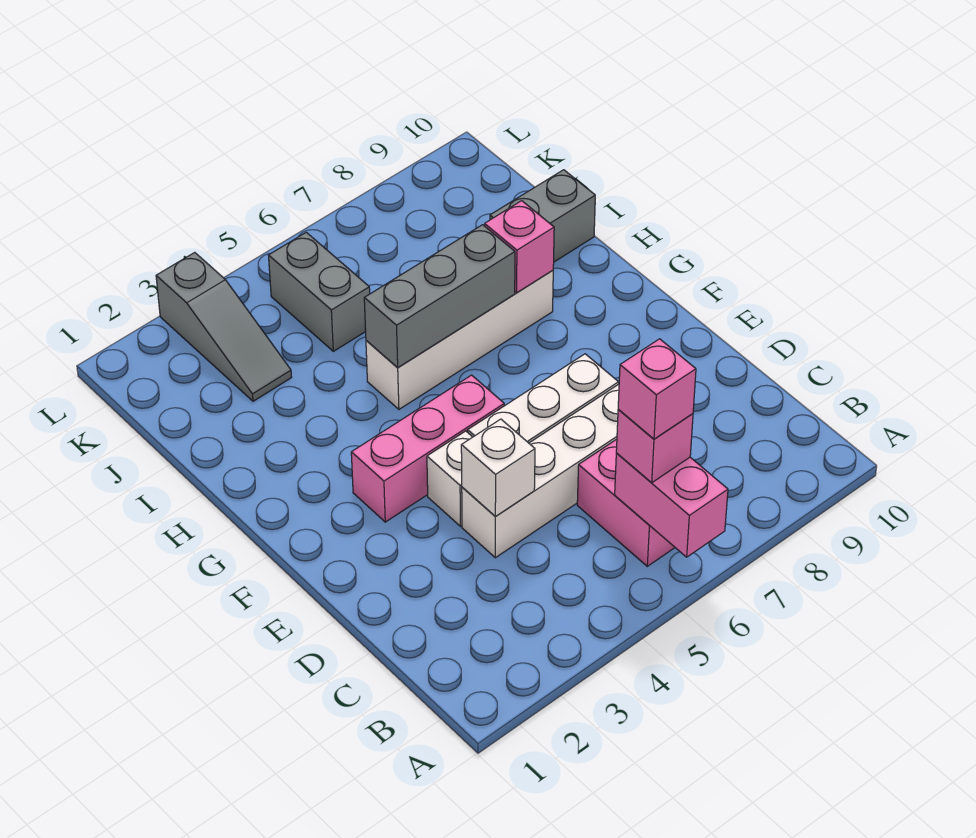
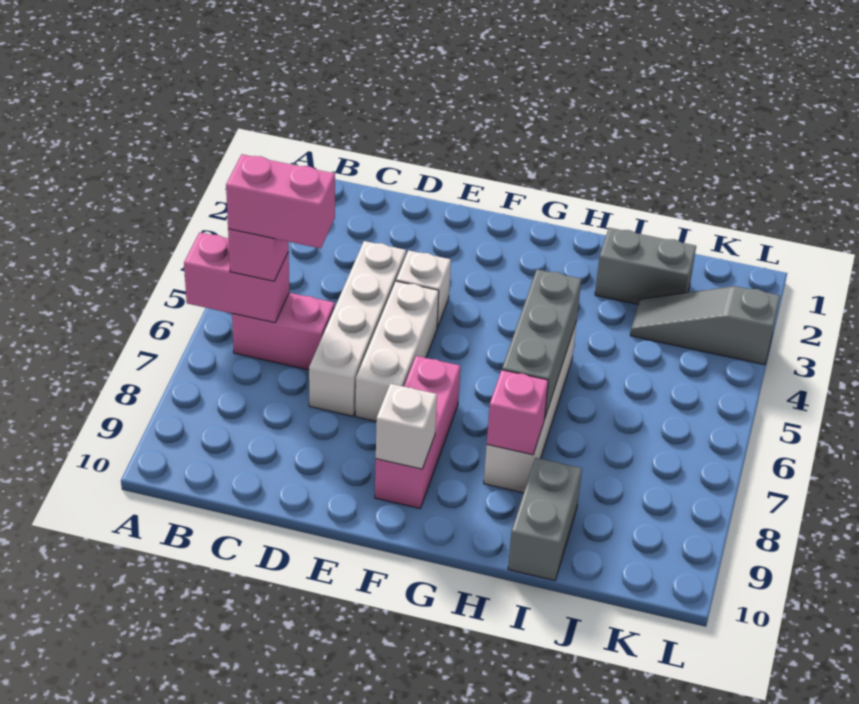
pink 1x1 brick [618,339,696,439] -> pink 1x2 brick [226,154,335,248]
white 1x1 brick [461,419,535,517] -> white 1x1 brick moved to [376,384,437,469]
pink 1x3 brick [351,375,504,522] -> pink 1x3 brick moved to [375,356,460,508]
grey 1x2 brick [268,232,370,351] -> grey 1x2 brick moved to [595,228,696,304]

